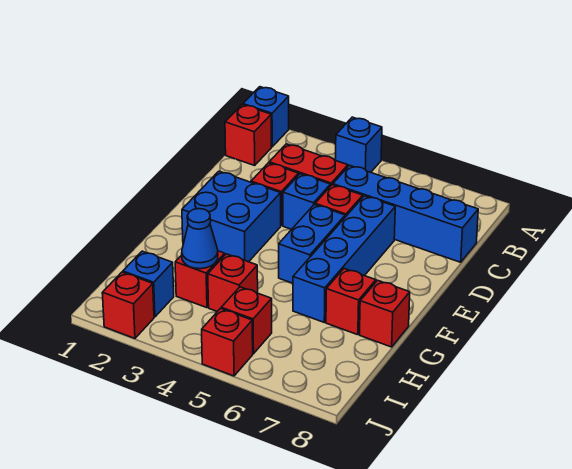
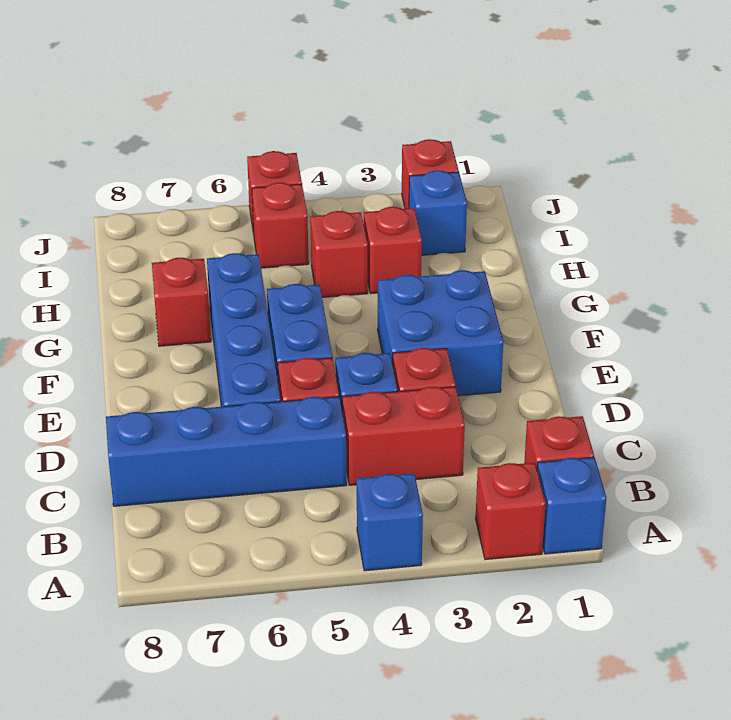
red 1x1 brick [360,280,410,347] -> red 1x1 brick moved to [476,463,546,560]
blue 1x1 cone [182,209,218,269] -> none

